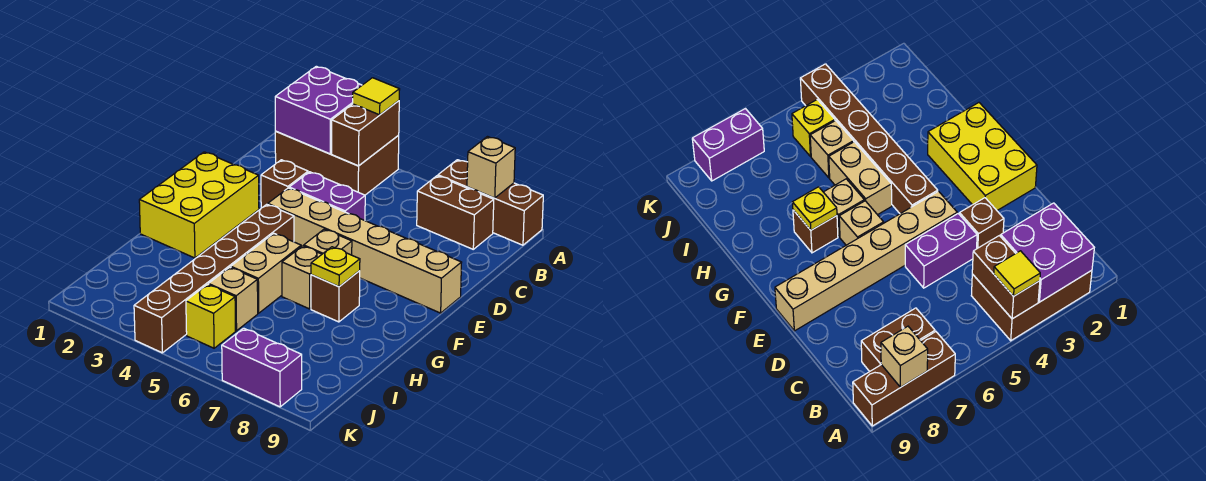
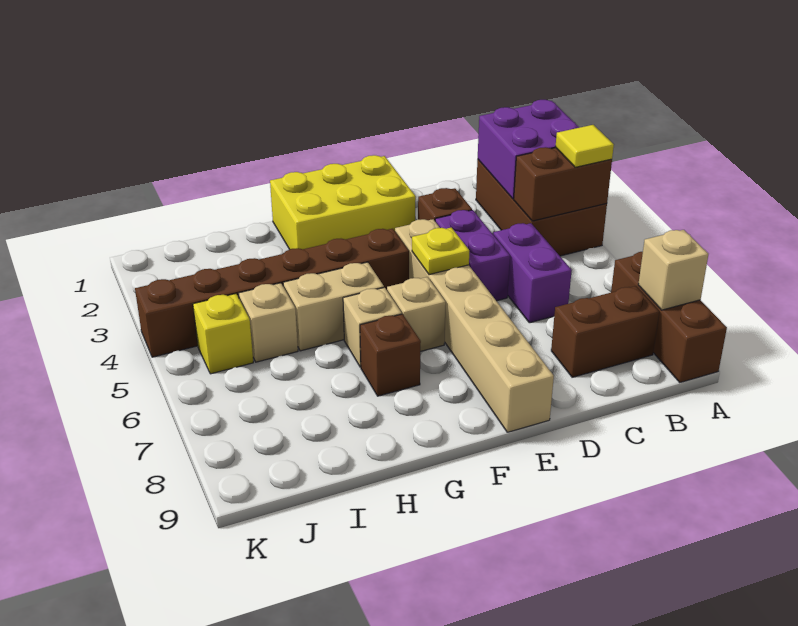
brown 1x2 brick [417,176,494,249] -> brown 1x2 brick turned to [551,286,659,377]
yellow 1x1 plate [311,247,360,287] -> yellow 1x1 plate moved to [412,228,469,275]
purple 1x2 brick [222,328,302,407] -> purple 1x2 brick moved to [493,223,572,323]

